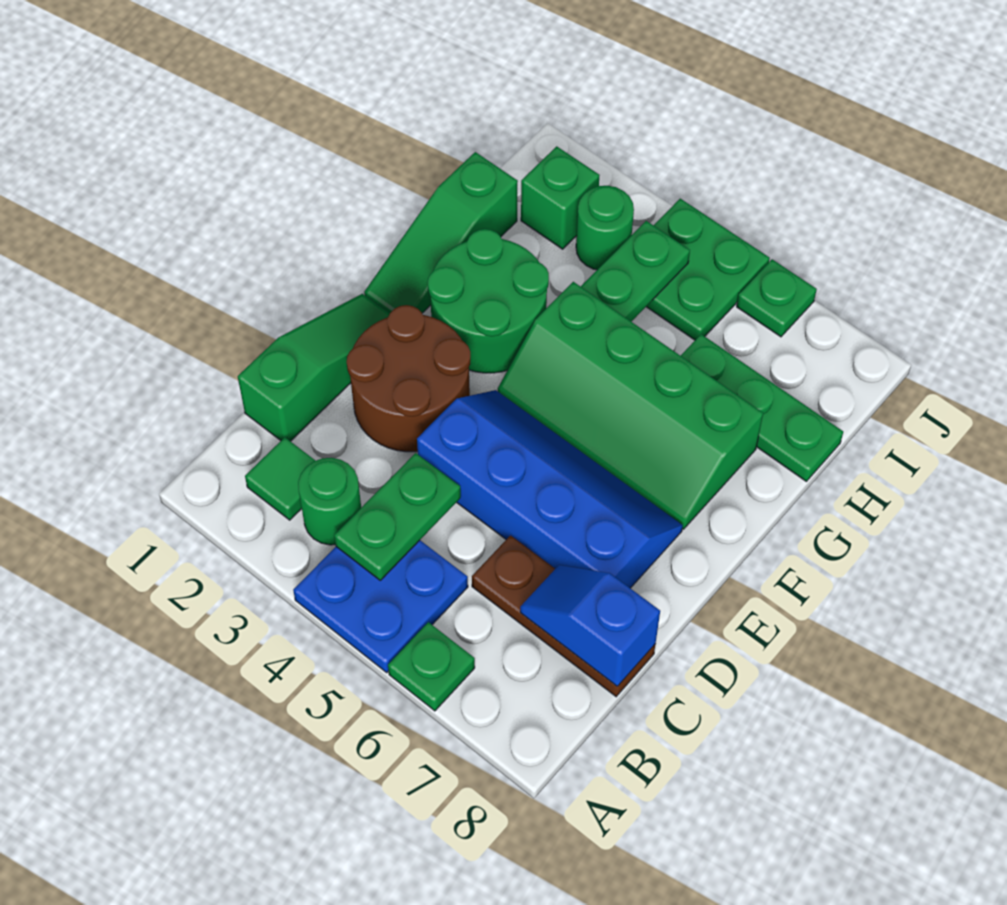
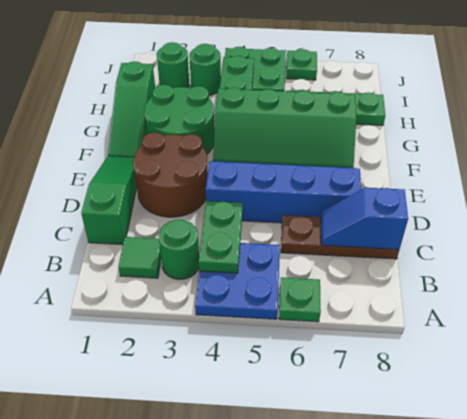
green 1x1 brick [521,146,600,249] -> green 1x1 round brick [157,42,189,88]

